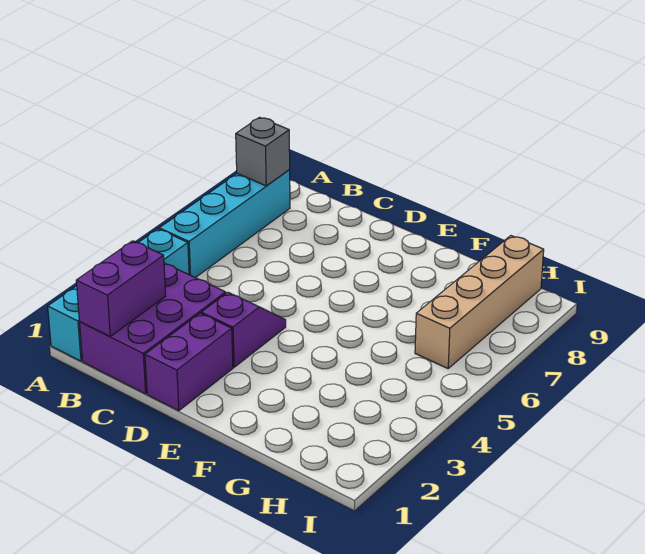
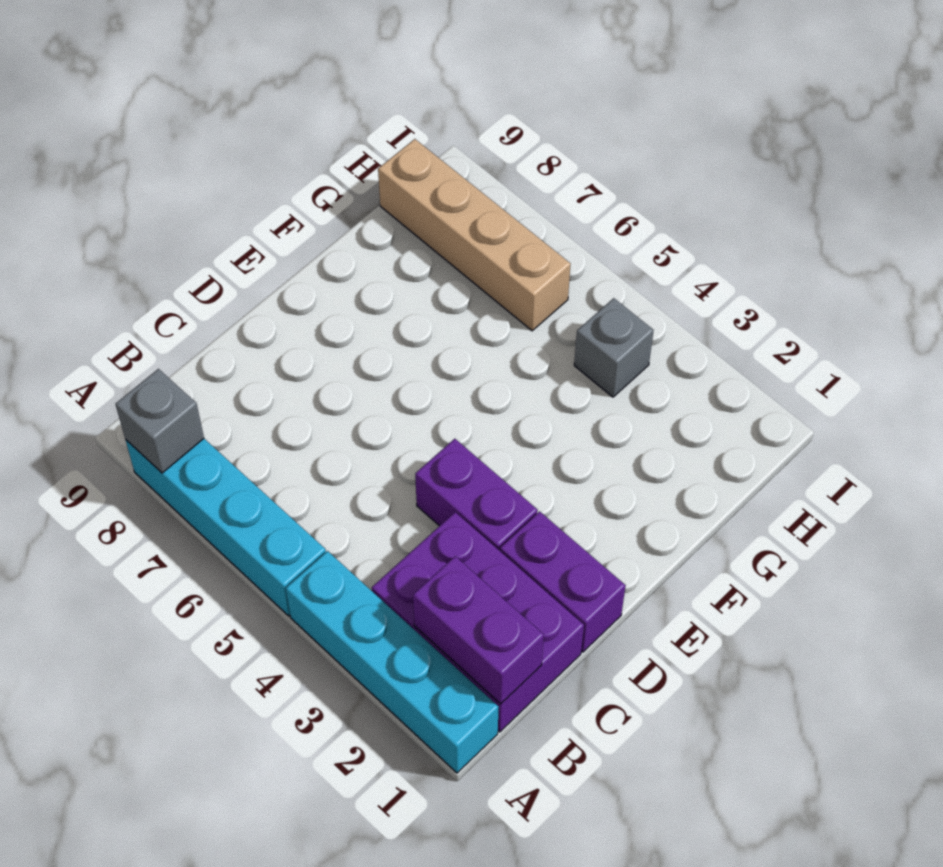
purple 1x2 slope [201,292,286,367] -> purple 1x2 brick [415,439,538,551]
none -> grey 1x1 brick [574,298,654,397]

